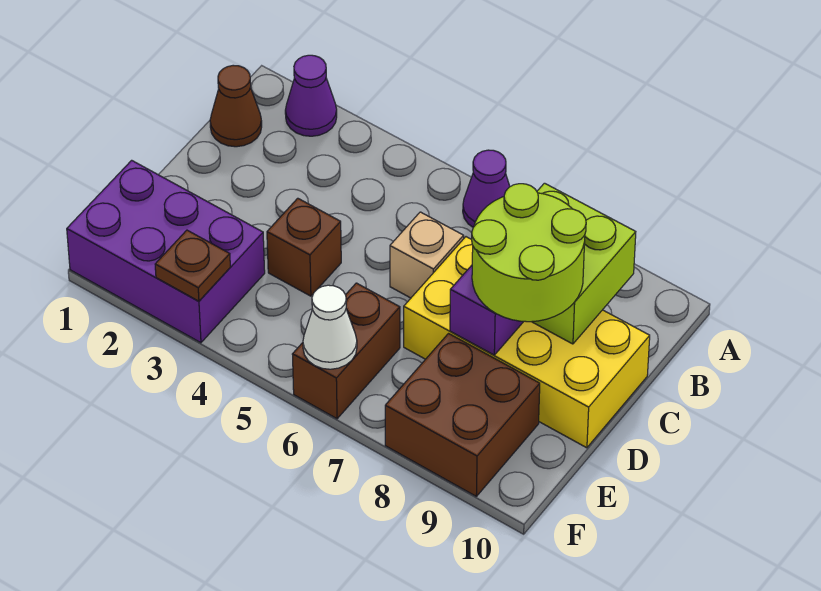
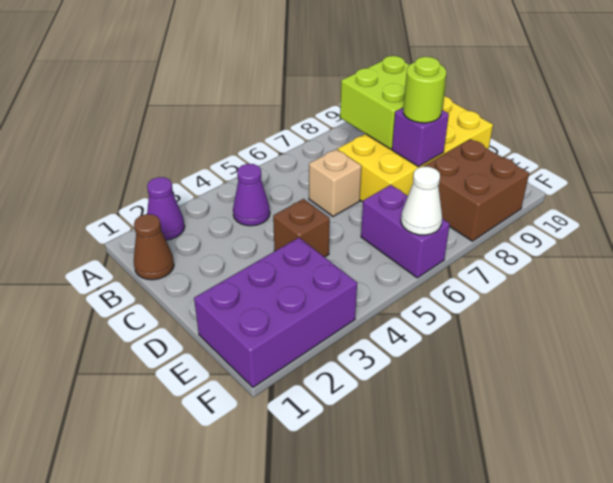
purple 1x1 cone [463,150,510,227] -> purple 1x1 cone moved to [233,164,270,226]
lime 2x2 round brick [472,184,586,322] -> lime 1x1 round brick [403,57,446,123]
brown 1x2 brick [292,283,400,419] -> purple 1x2 brick [361,185,450,278]
brown 1x1 plate [155,230,230,301] -> none

